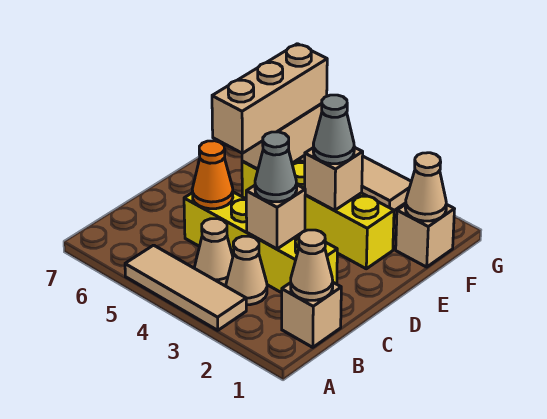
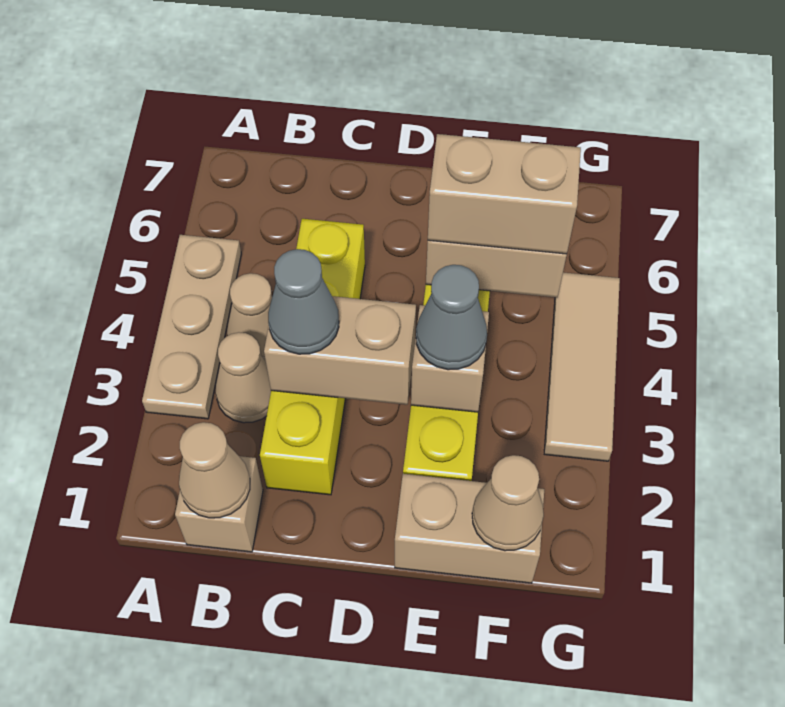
tan 1x3 tile [125,245,246,330] -> tan 1x3 plate [142,235,241,419]
tan 1x1 brick [246,185,305,249] -> tan 1x2 brick [264,296,416,405]
orange 1x1 cone [192,141,233,209] -> none
tan 1x3 brick [212,44,327,153] -> tan 1x2 brick [428,134,581,254]
tan 1x1 brick [396,204,454,267] -> tan 1x2 brick [395,474,544,583]

